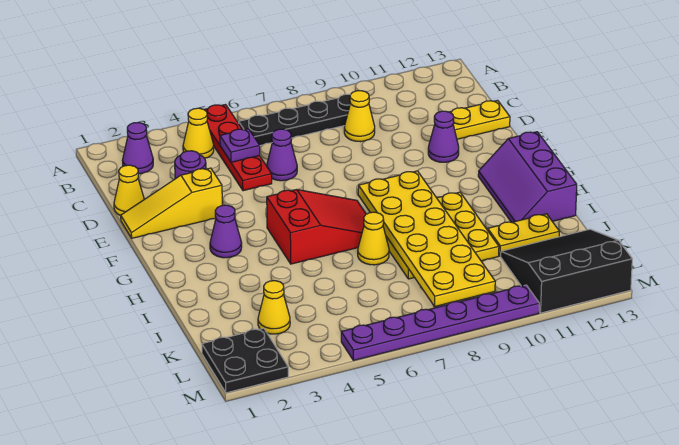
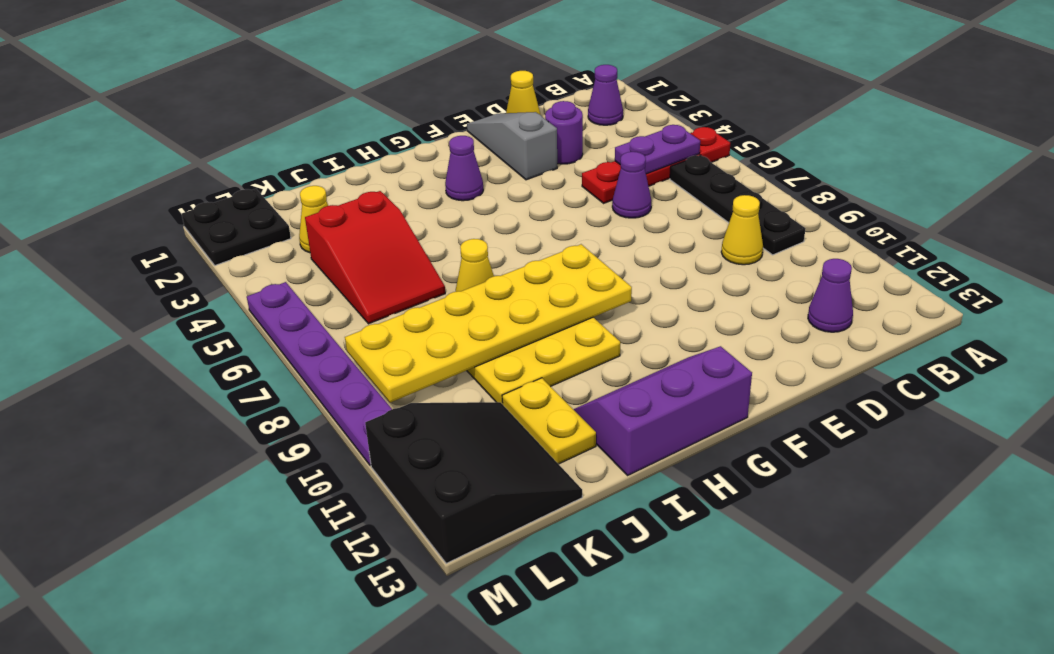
yellow 1x1 cone [183,108,214,158] -> none
purple 1x1 plate [220,129,260,162] -> purple 1x2 plate [615,125,700,174]
yellow 1x2 plate [450,100,510,139] -> none
yellow 1x3 slope [121,168,222,238] -> grey 1x3 slope [467,112,557,180]
purple 1x1 cone [428,111,459,162] -> purple 1x1 cone moved to [808,259,853,332]
red 2x3 slope [267,189,366,264] -> red 2x3 slope moved to [305,191,445,324]

